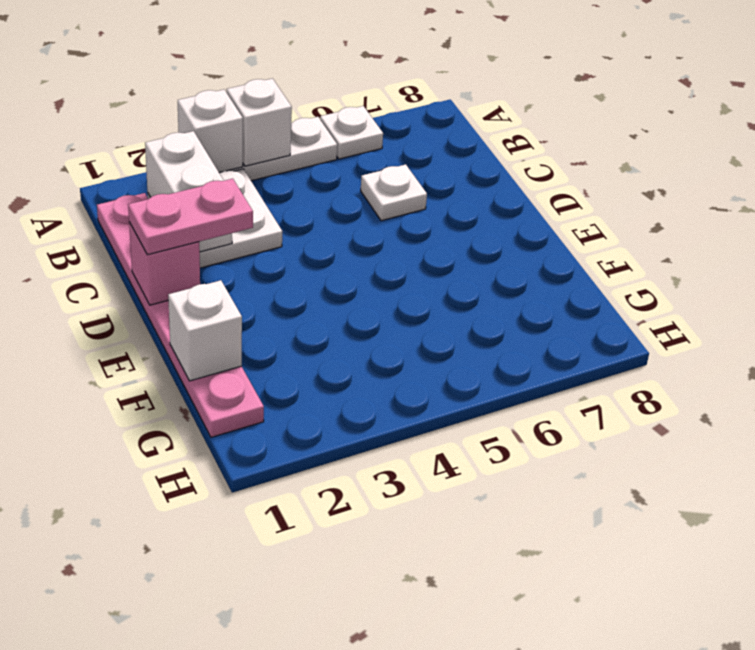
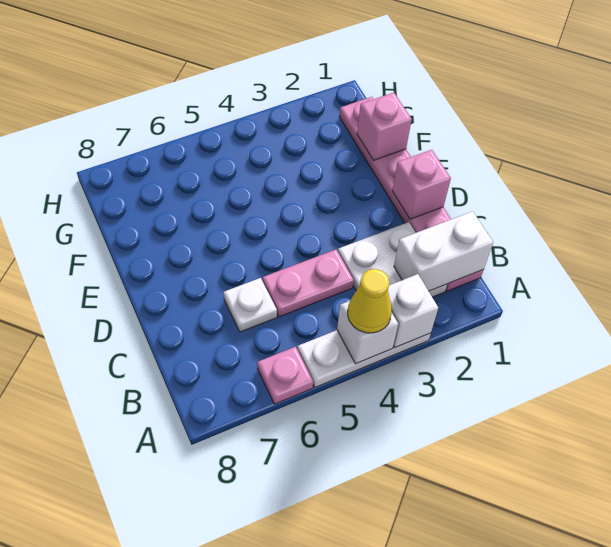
none -> yellow 1x1 cone [348,269,392,333]
white 1x1 plate [320,106,383,159] -> pink 1x1 plate [257,347,313,404]
white 1x2 brick [145,131,232,252] -> white 1x2 brick turned to [394,211,493,291]
pink 1x2 plate [128,179,253,255] -> pink 1x2 plate moved to [263,250,354,317]
white 1x1 brick [168,280,242,381] -> pink 1x1 brick [357,93,412,160]

